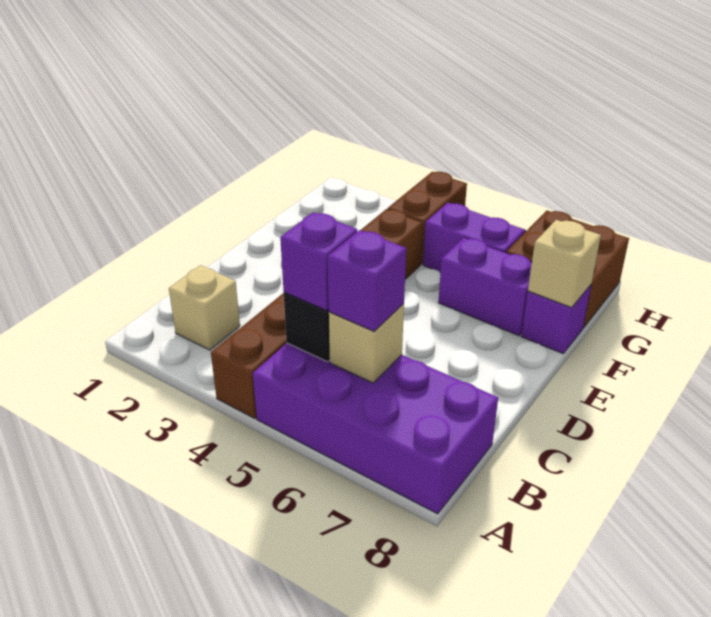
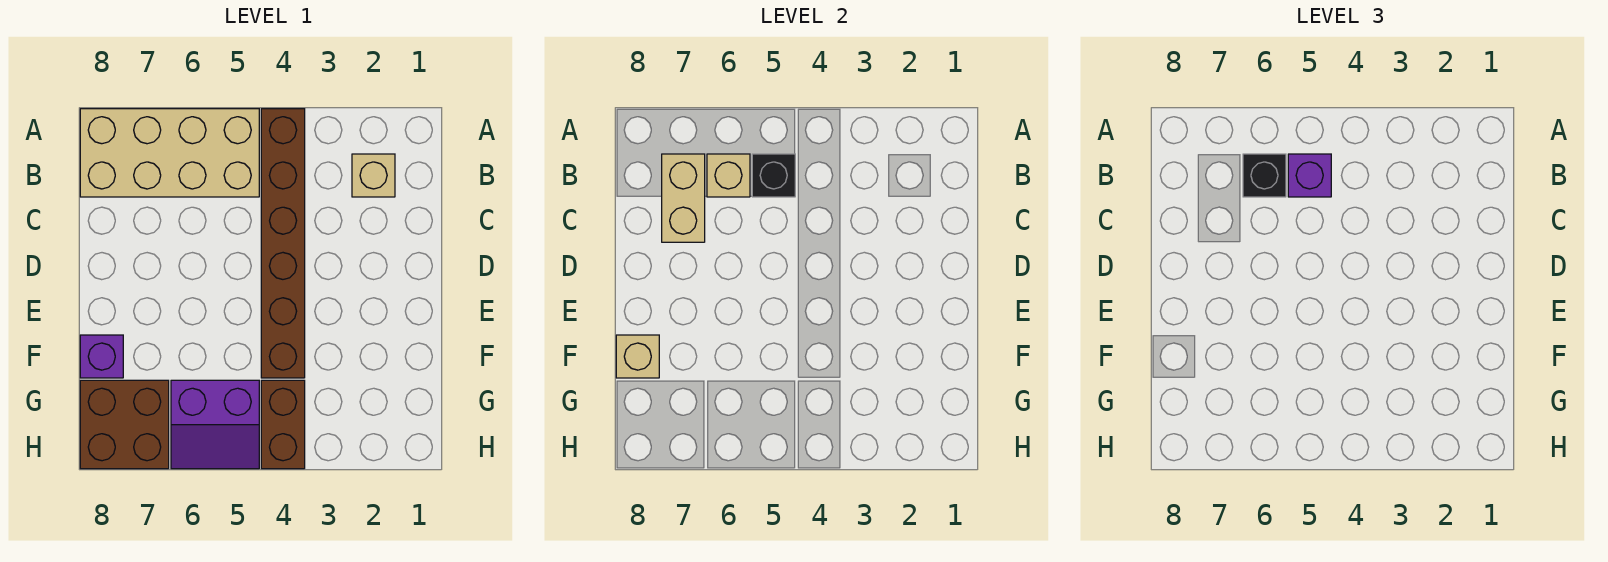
purple 2x4 brick [253,343,498,514] -> tan 2x4 brick [80,109,259,197]
purple 1x1 brick [328,230,406,331] -> black 1x1 brick [1243,154,1286,197]
none -> tan 1x2 brick [662,154,705,242]
purple 1x2 brick [438,238,532,336] -> none

